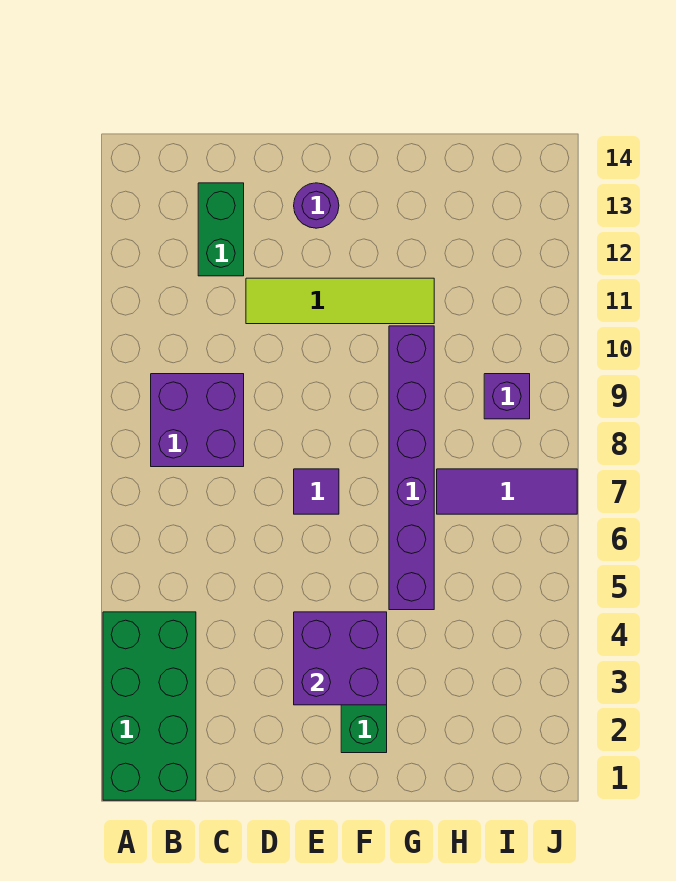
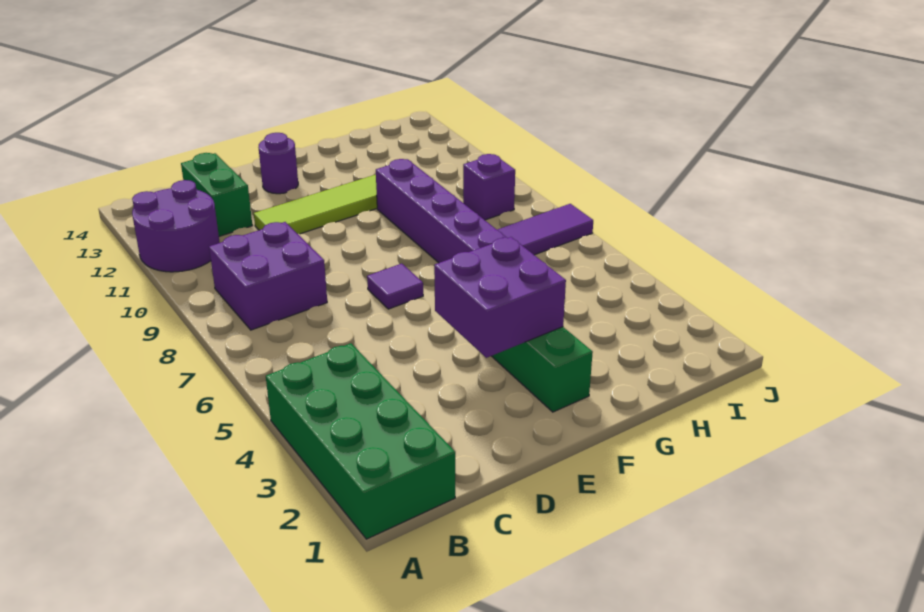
none -> purple 2x2 round brick [132,180,220,272]

